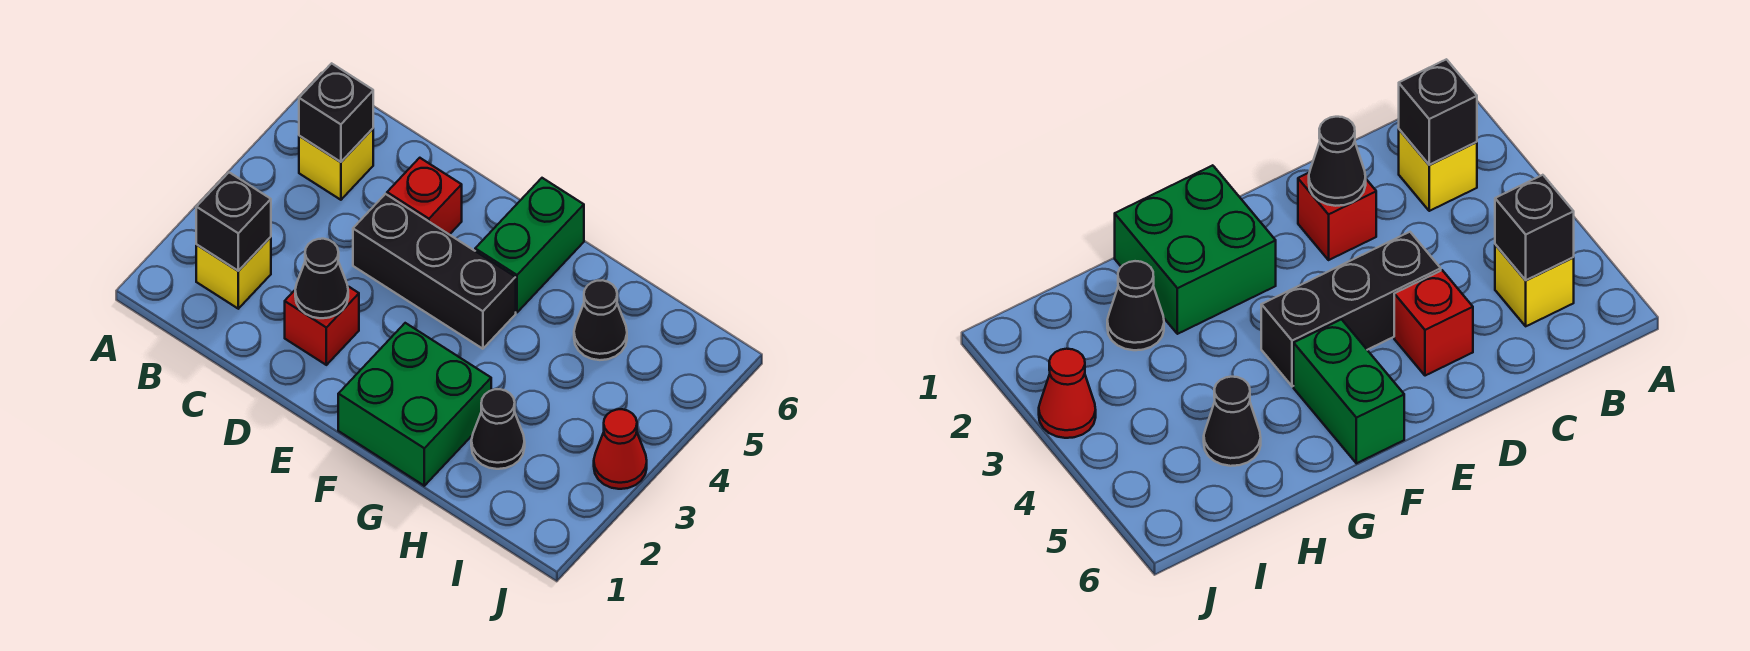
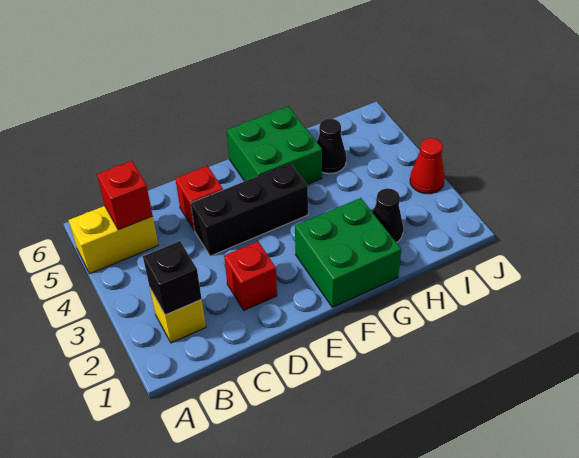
yellow 1x1 brick [299,129,373,200] -> yellow 1x2 brick [68,206,158,273]
black 1x1 brick [299,63,373,162] -> red 1x1 brick [97,161,153,230]
black 1x1 cone [295,239,348,318] -> none
green 1x2 brick [475,178,584,312] -> green 2x2 brick [227,106,322,185]

